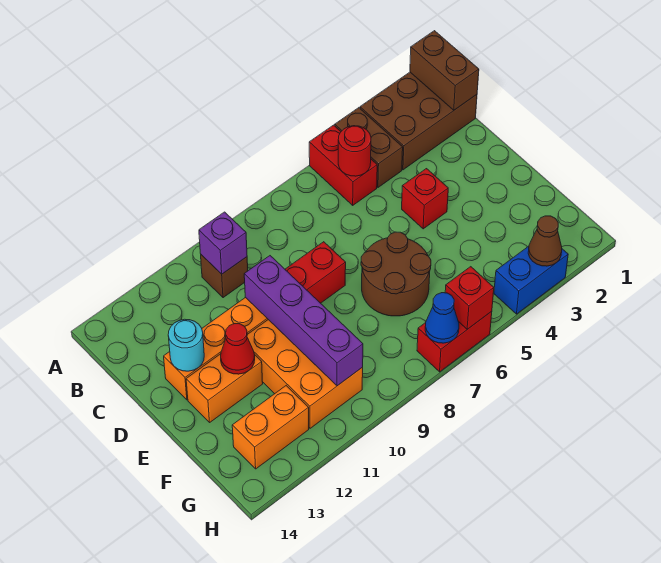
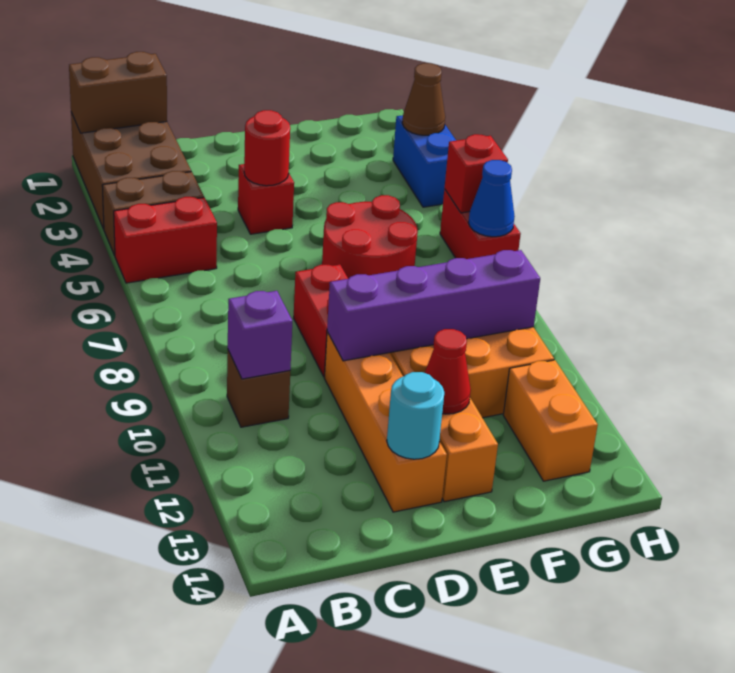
red 1x1 round brick [338,126,371,176] -> red 1x1 round brick moved to [244,110,290,186]
brown 2x2 round brick [361,232,431,316] -> red 2x2 round brick [322,195,418,279]

